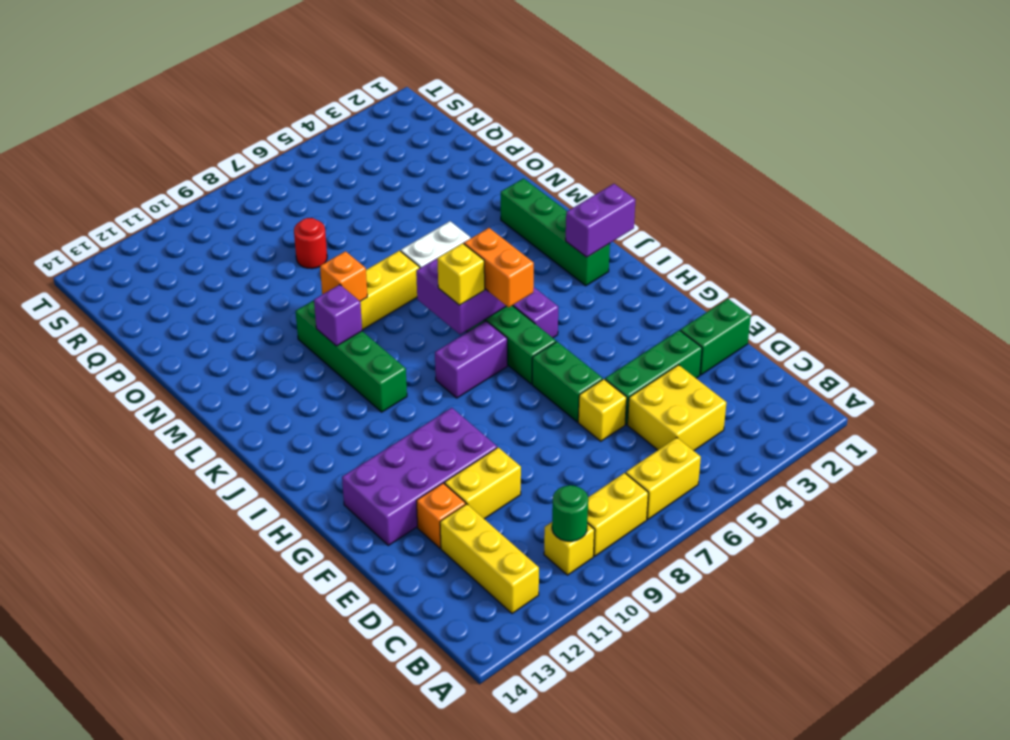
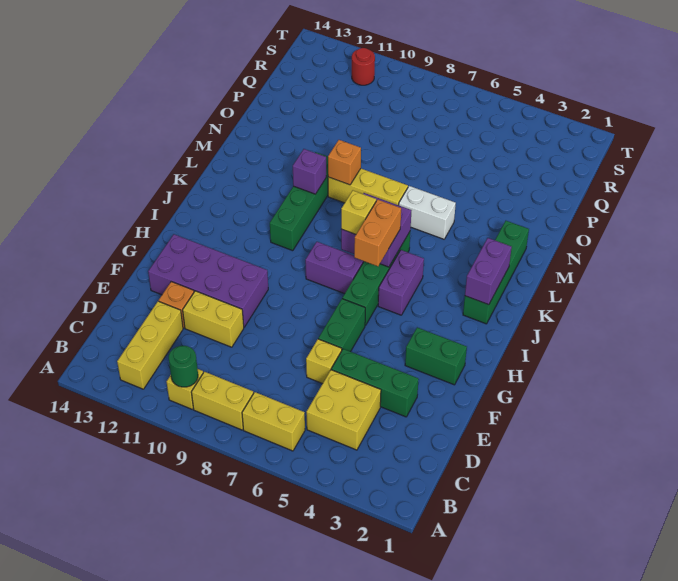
green 1x2 brick [680,299,751,375] -> green 1x2 brick moved to [405,328,467,385]
purple 1x2 brick [566,184,635,257] -> purple 1x2 brick turned to [465,238,512,305]
red 1x1 round brick [294,218,327,269] -> red 1x1 round brick moved to [352,48,375,85]

